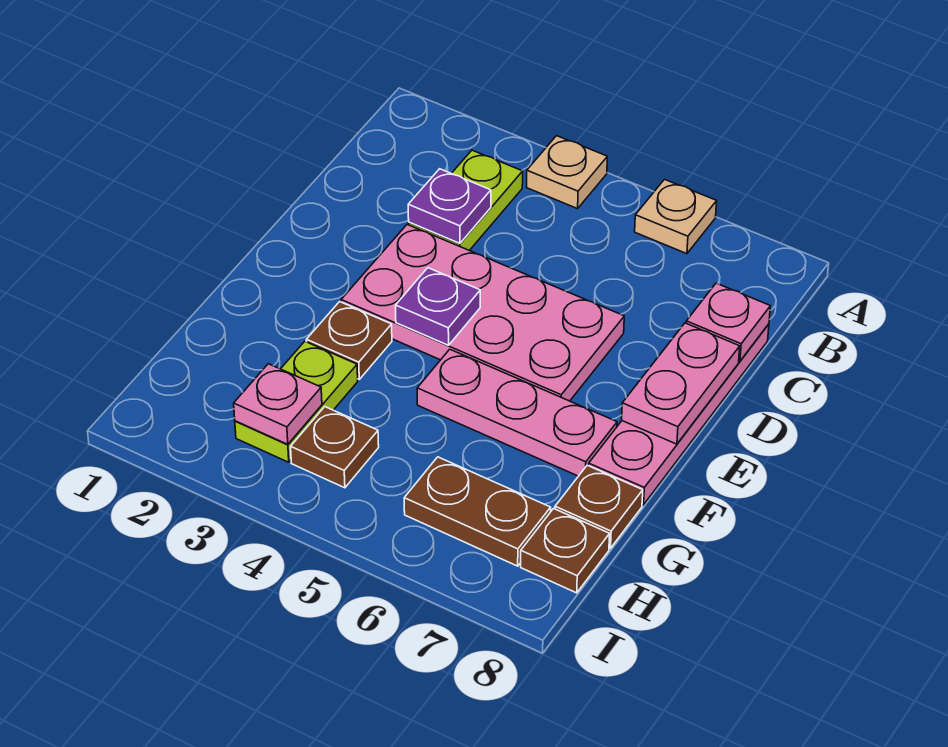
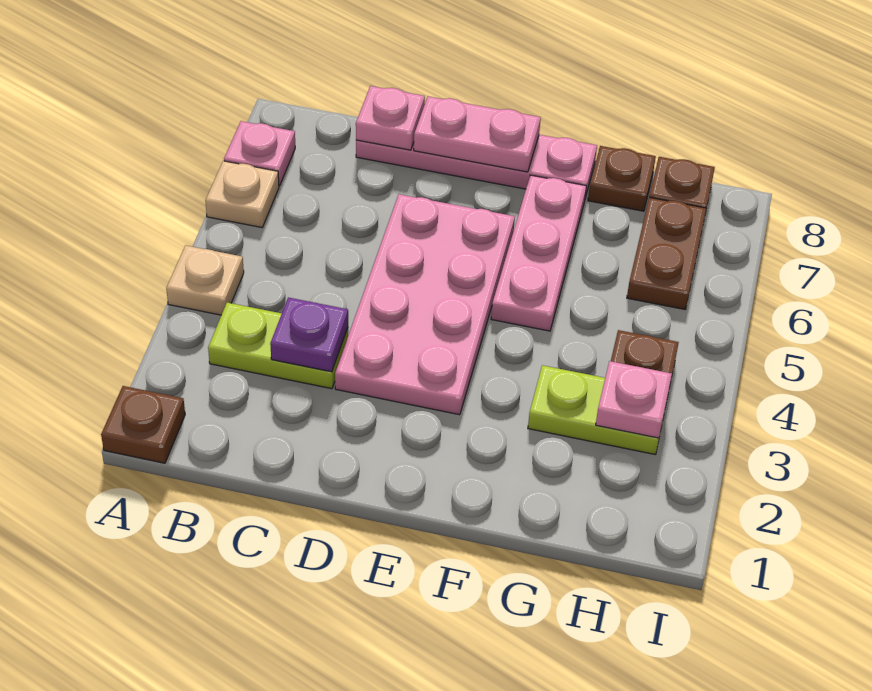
none -> pink 1x1 plate [224,121,295,186]
purple 1x1 plate [396,268,480,345] -> none
brown 1x1 plate [306,302,392,379] -> brown 1x1 plate moved to [101,386,185,463]

